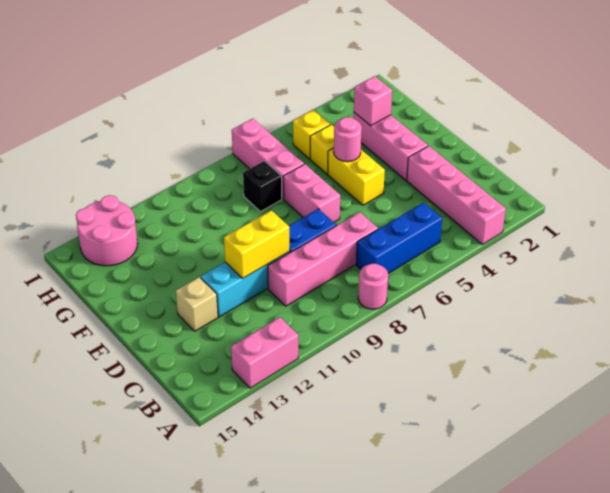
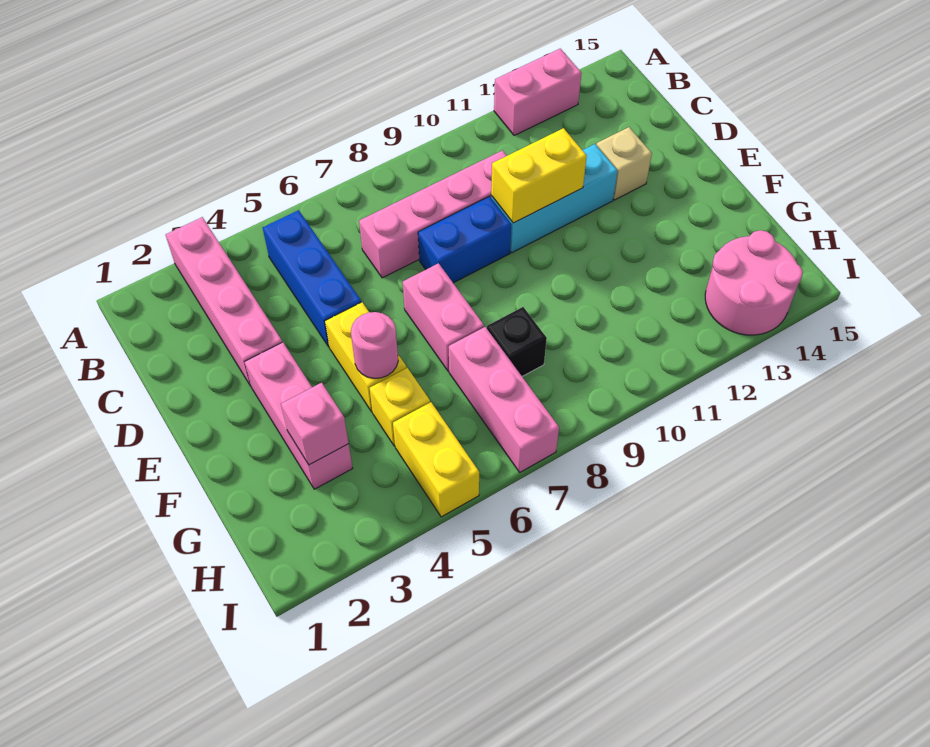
pink 1x1 round brick [358,264,388,309] -> none
blue 1x3 brick [356,202,442,273] -> blue 1x3 brick turned to [263,210,361,347]
yellow 1x1 brick [293,110,330,159] -> yellow 1x2 brick [393,402,479,517]

